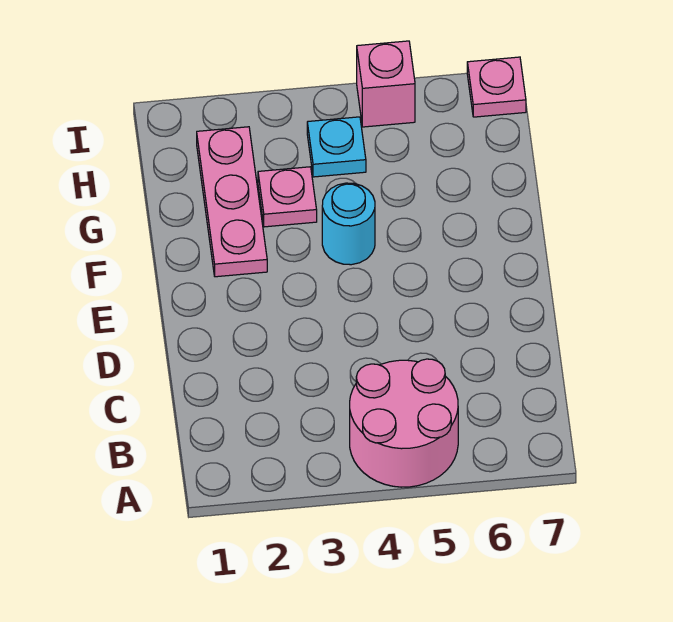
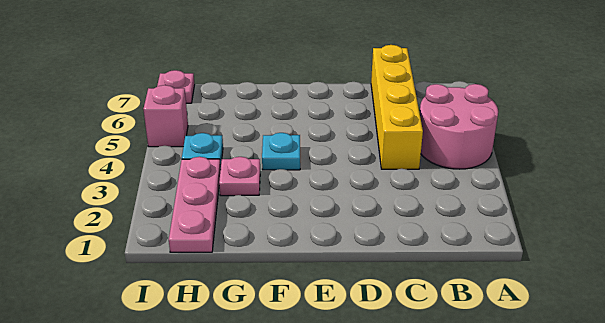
none -> yellow 1x4 brick [371,45,423,169]
pink 1x3 plate [197,127,267,277] -> pink 1x3 plate turned to [169,157,221,252]
cyan 1x1 round brick [322,183,375,265] -> cyan 1x1 plate [262,133,300,170]

